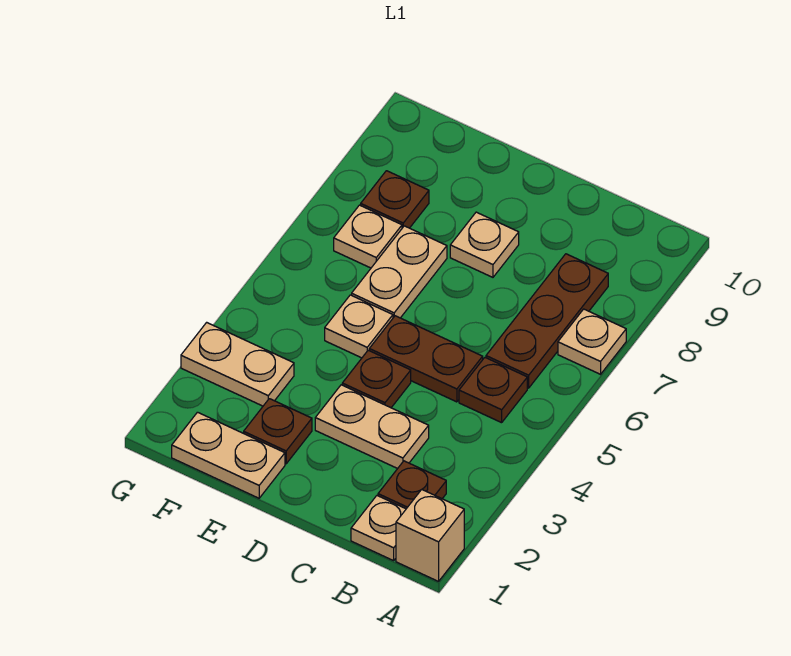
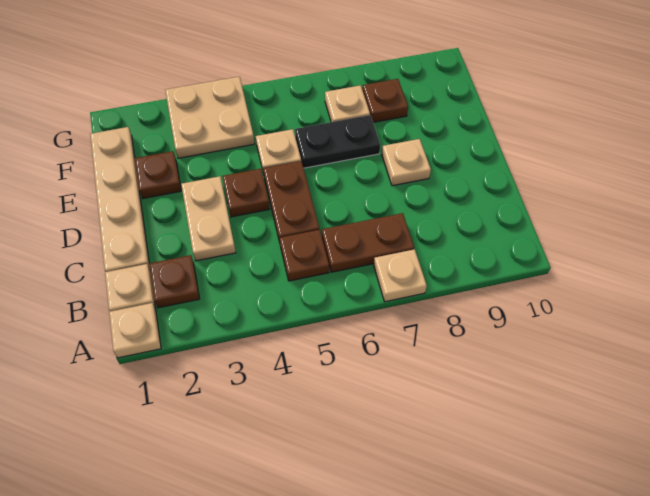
tan 1x1 brick [396,489,464,581] -> tan 1x1 plate [109,303,161,358]
brown 1x3 plate [486,254,608,388] -> brown 1x2 plate [322,213,414,272]
tan 1x2 plate [172,412,285,498] -> tan 1x4 plate [90,127,150,272]
tan 1x2 plate [352,226,447,318] -> black 1x2 plate [295,115,380,168]
tan 1x2 plate [181,322,294,406] -> tan 2x2 plate [165,77,254,158]

